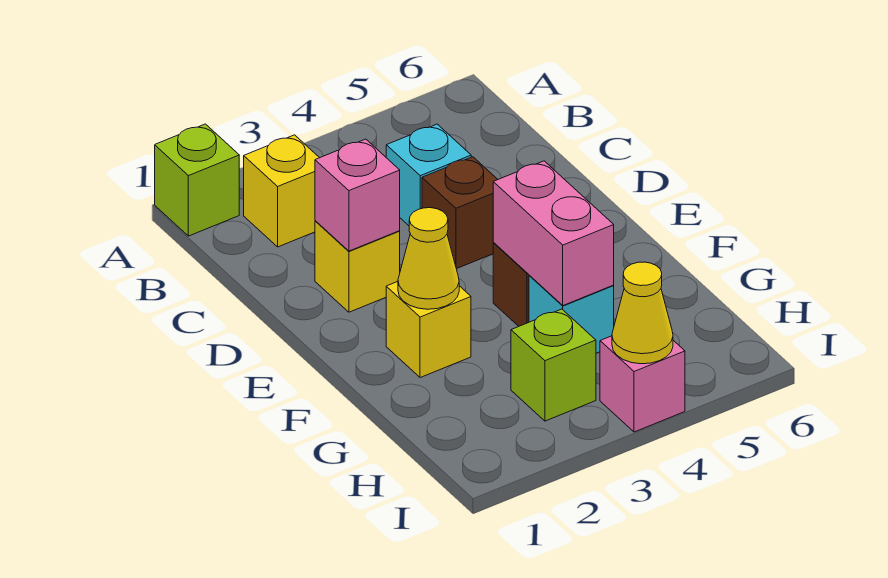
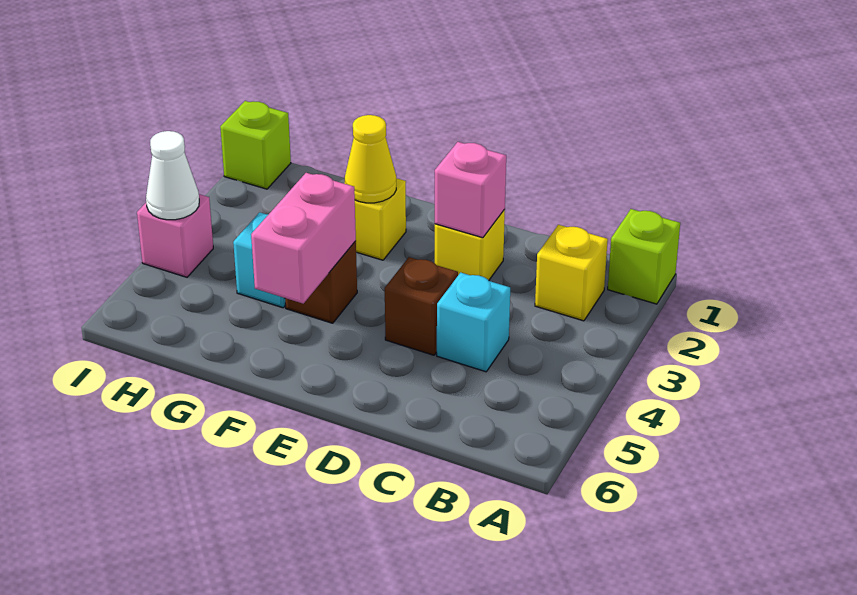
pink 1x2 brick [493,161,614,305] -> pink 1x2 brick turned to [251,173,356,303]
lime 1x1 brick [511,309,596,421] -> lime 1x1 brick moved to [220,101,291,189]
yellow 1x1 cone [612,262,673,364] -> white 1x1 cone [146,131,199,220]

